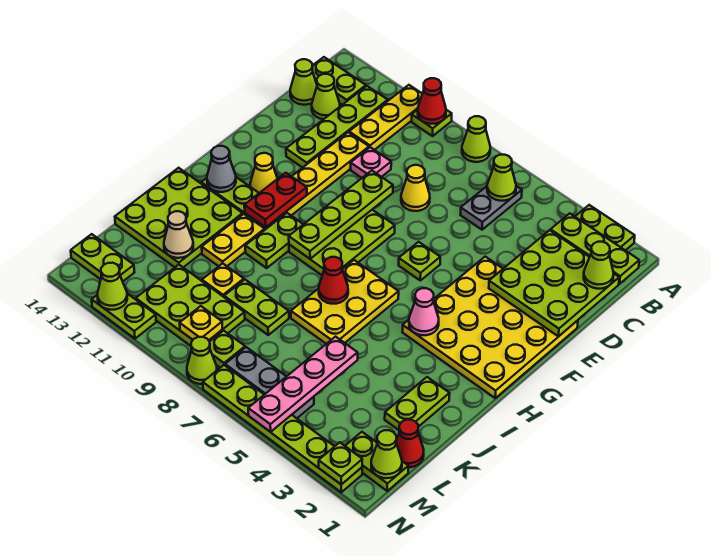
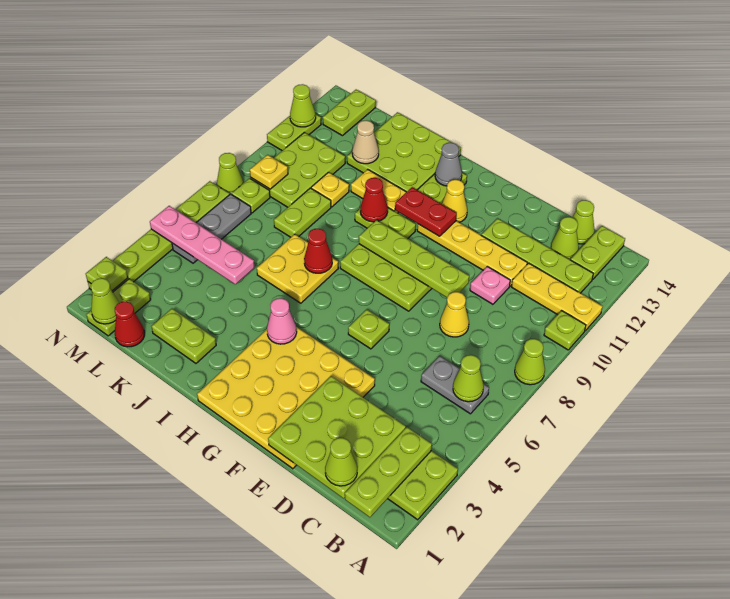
red 1x1 cone [418,78,446,124] -> red 1x1 cone moved to [360,178,388,222]
yellow 2x3 plate [291,260,399,344] -> yellow 2x2 plate [257,234,338,303]

